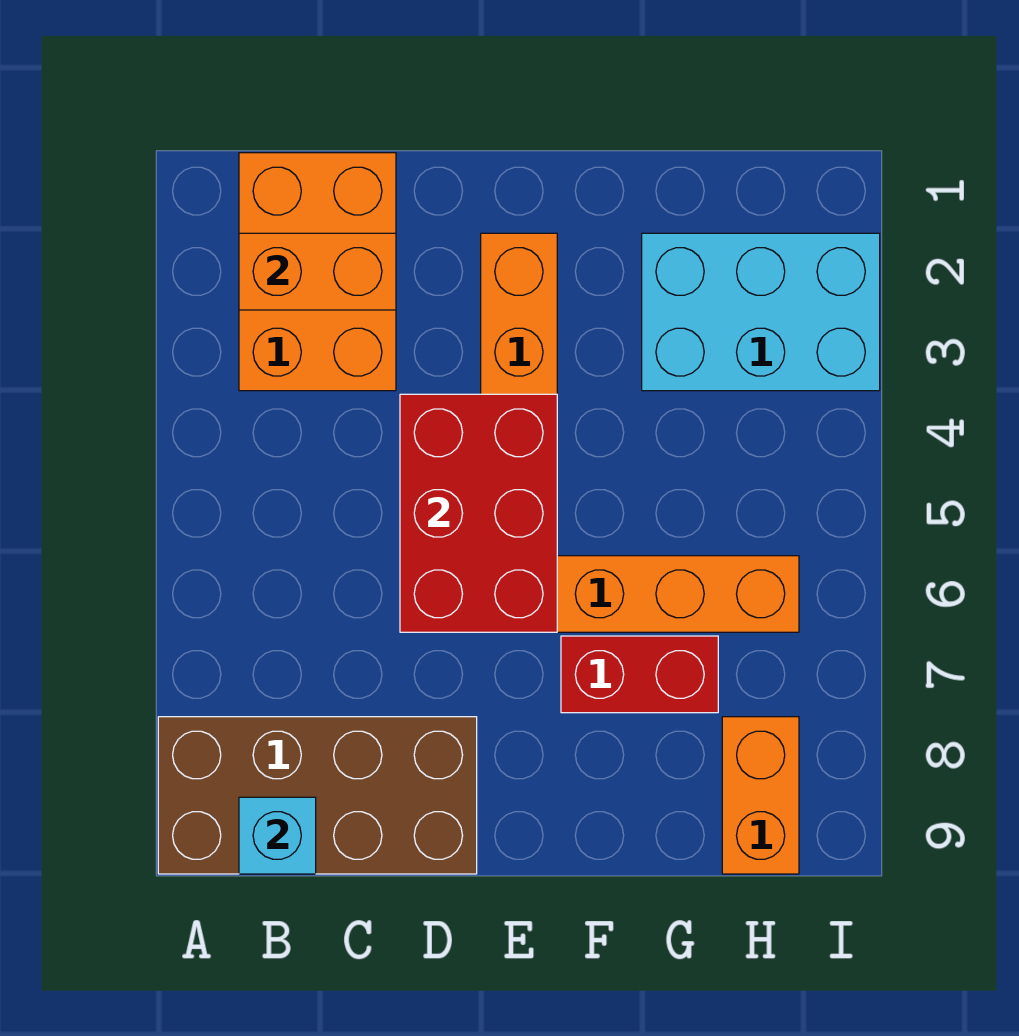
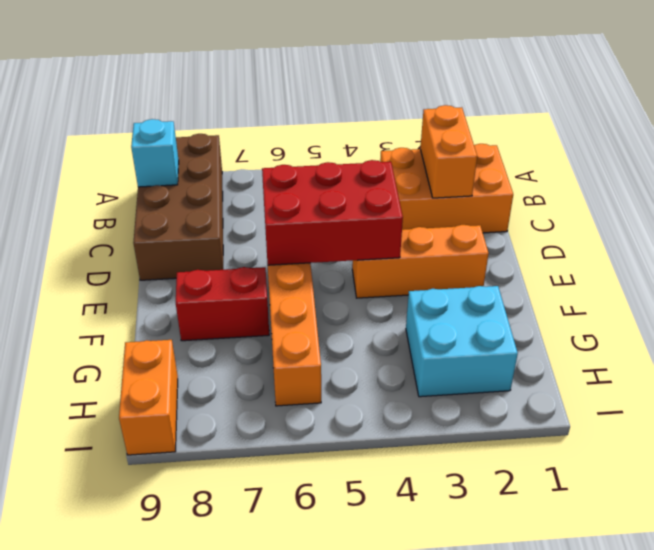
red 1x2 brick [561,636,718,713] -> red 1x2 brick turned to [176,267,269,341]
cyan 2x3 brick [642,233,880,391] -> cyan 2x2 brick [406,286,518,397]
orange 1x2 brick [722,717,799,874] -> orange 1x2 brick turned to [119,340,178,455]

